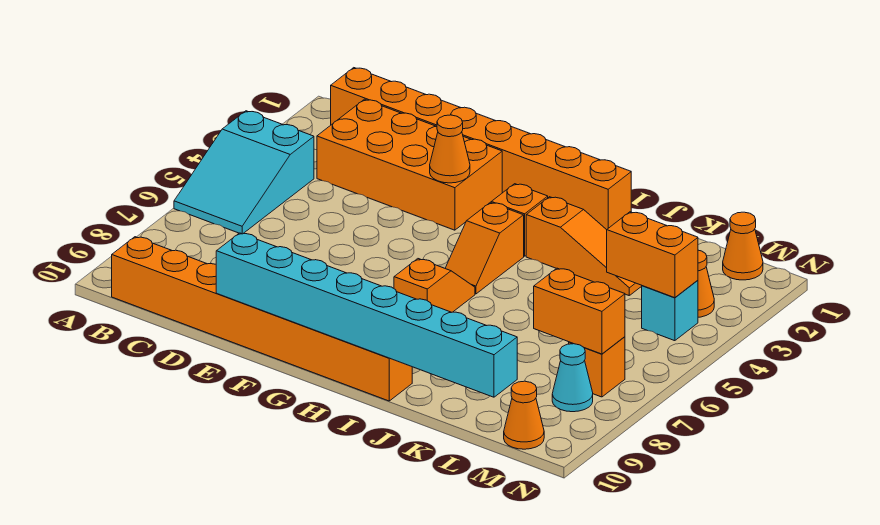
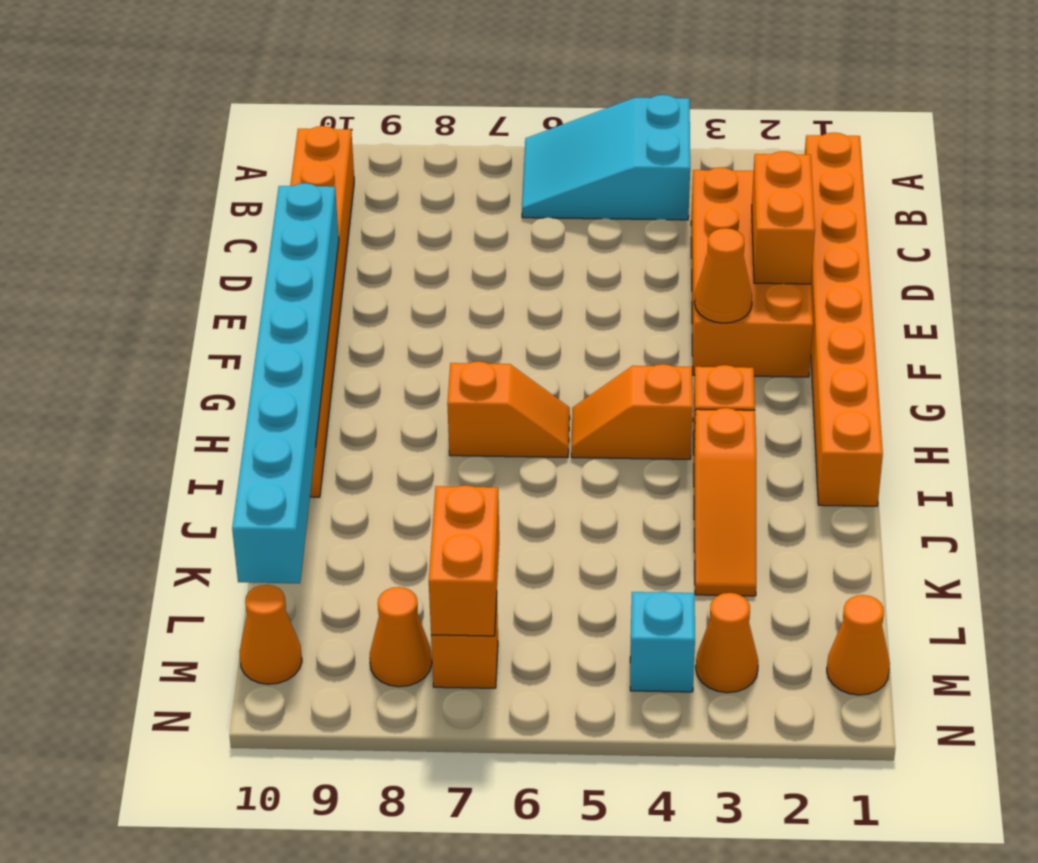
orange 1x2 brick [607,212,698,298] -> orange 1x2 brick moved to [752,151,815,284]
cyan 1x1 cone [552,344,593,412] -> orange 1x1 cone [370,587,432,687]

